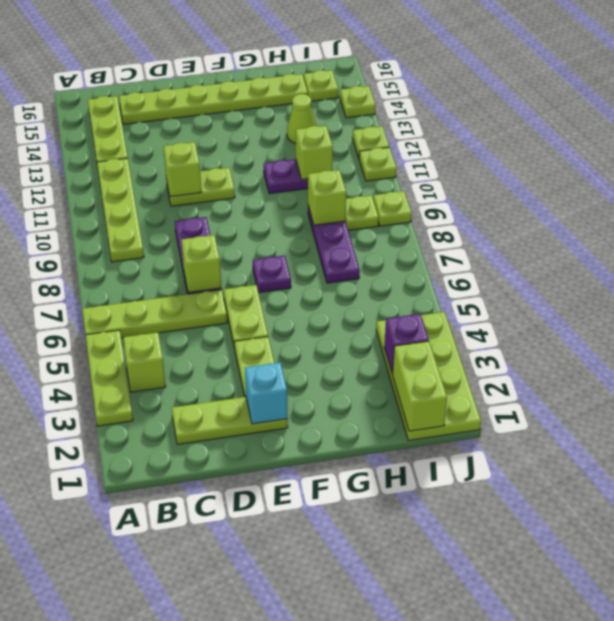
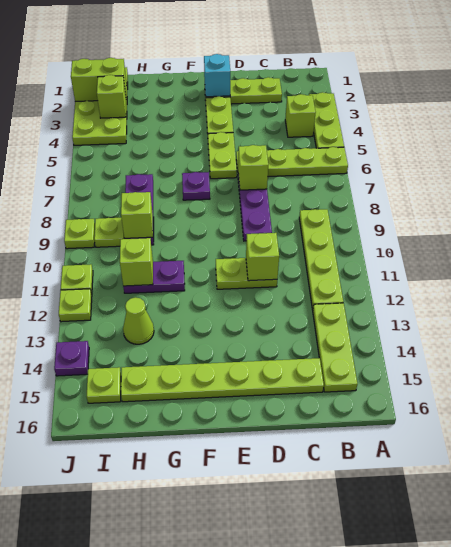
lime 1x2 brick [393,341,447,431] -> lime 1x2 brick turned to [71,58,127,101]
purple 1x1 brick [384,314,429,374] -> lime 1x1 brick [97,75,126,118]
lime 1x1 plate [340,86,376,118] -> purple 1x1 plate [54,341,89,376]

